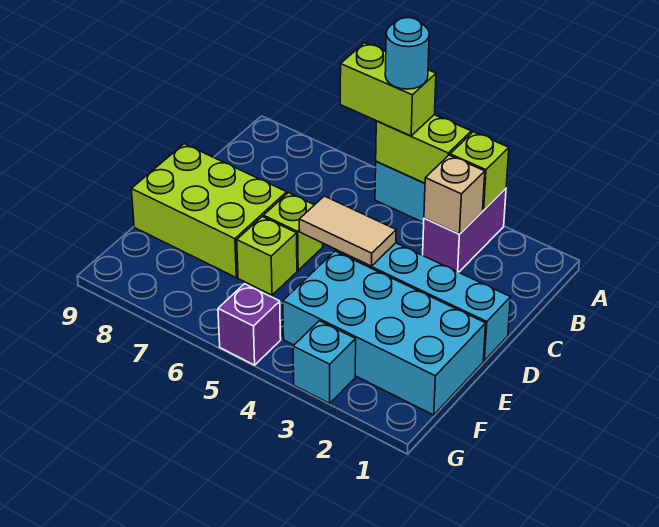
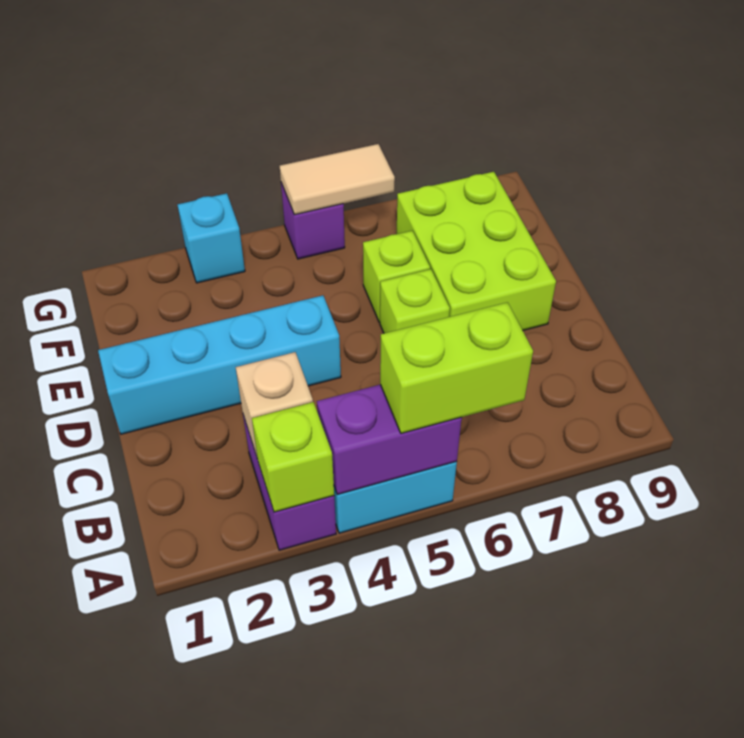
lime 1x2 brick [376,115,471,183] -> purple 1x2 brick [317,385,462,494]
cyan 1x1 round brick [385,18,429,89] -> none
tan 1x2 tile [299,196,396,266] -> tan 1x2 tile moved to [280,144,395,215]
lime 2x3 brick [131,144,287,277] -> lime 2x3 brick turned to [397,172,556,330]
cyan 2x4 brick [283,251,486,415] -> none

